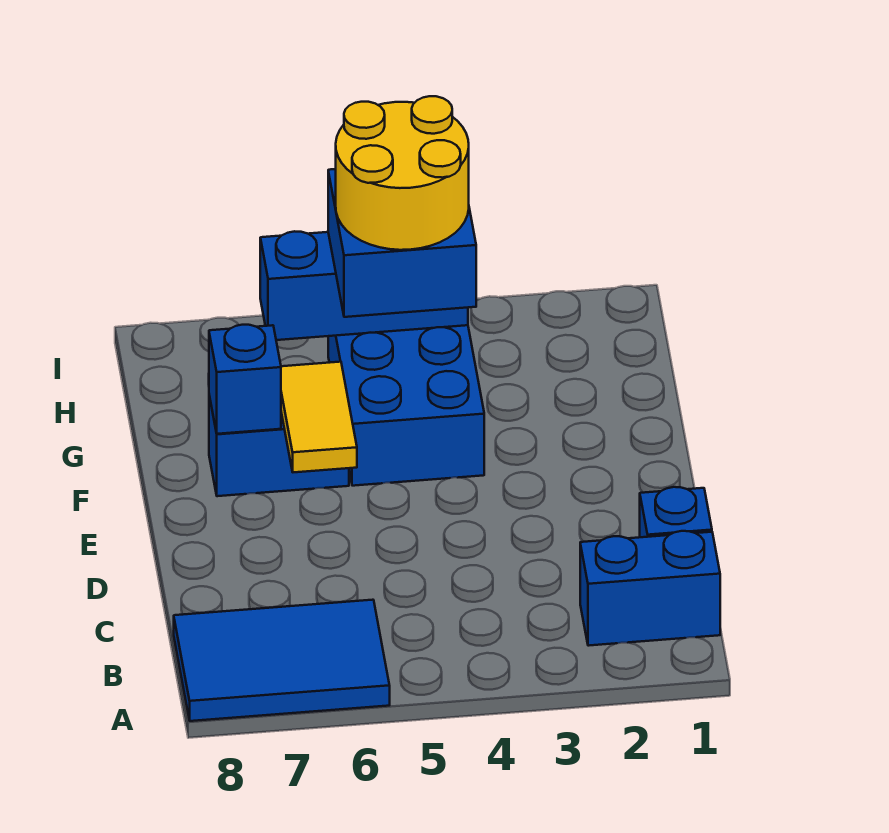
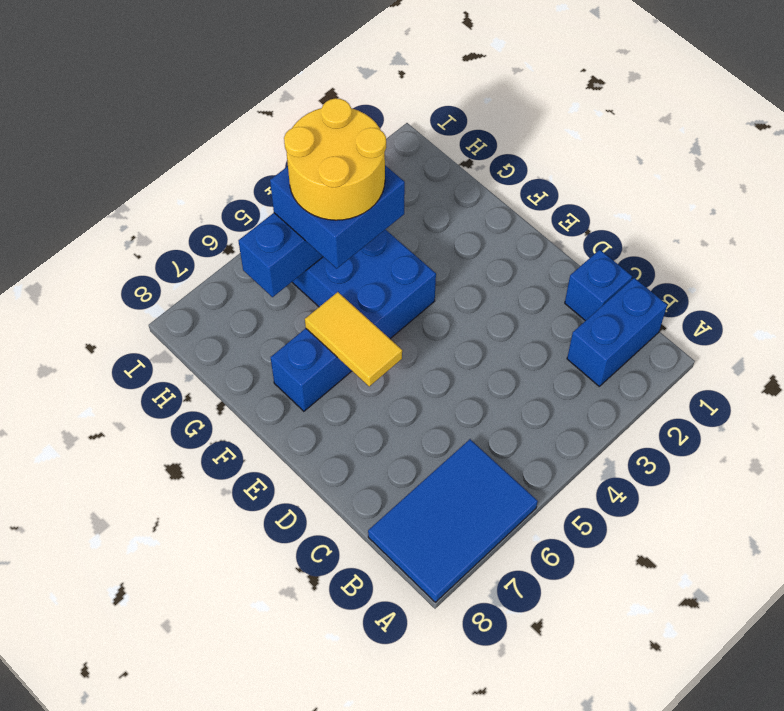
blue 1x1 brick [209,325,281,434] -> none

